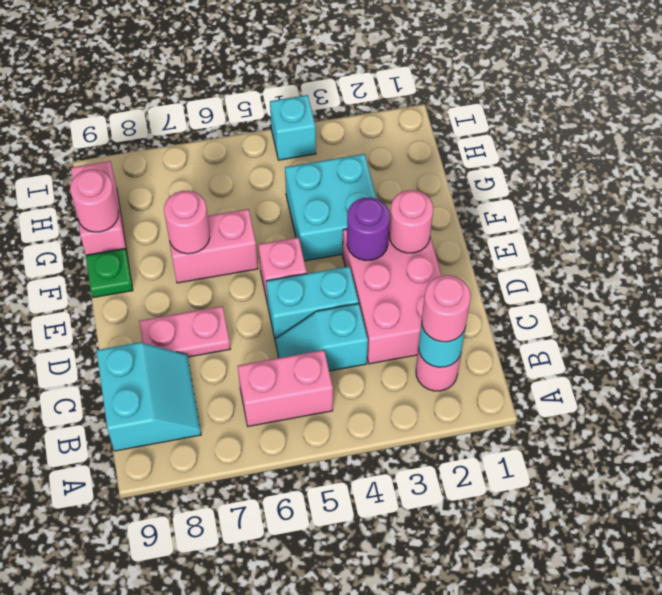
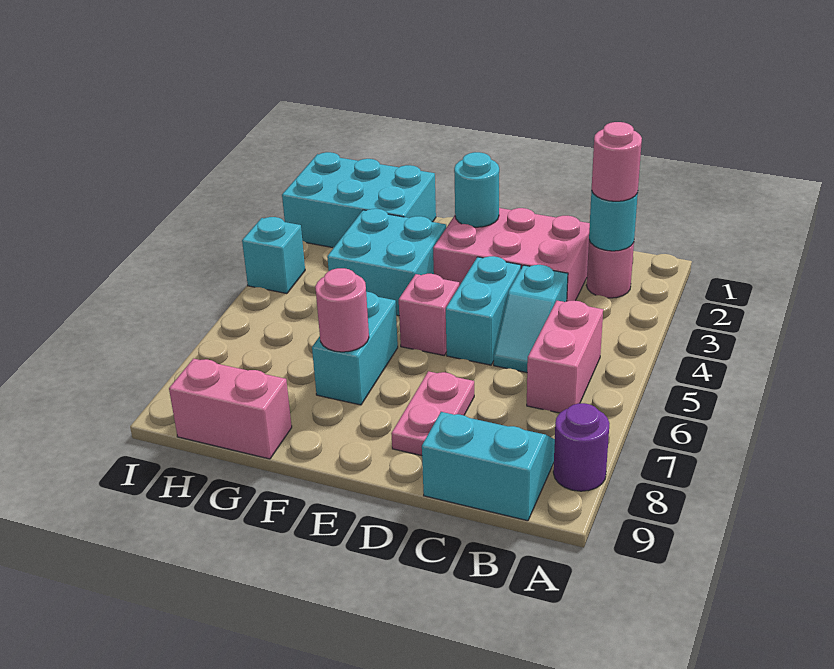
pink 1x1 round brick [389,190,433,253] -> cyan 1x1 round brick [454,152,499,227]
purple 1x1 round brick [347,197,390,261] -> purple 1x1 round brick moved to [553,403,610,491]
pink 1x2 brick [169,209,258,283] -> cyan 1x2 brick [312,292,398,405]
green 1x1 plate [86,249,133,298] -> none
none -> cyan 2x3 brick [282,152,436,248]
pink 1x1 round brick [70,169,119,232] -> none

